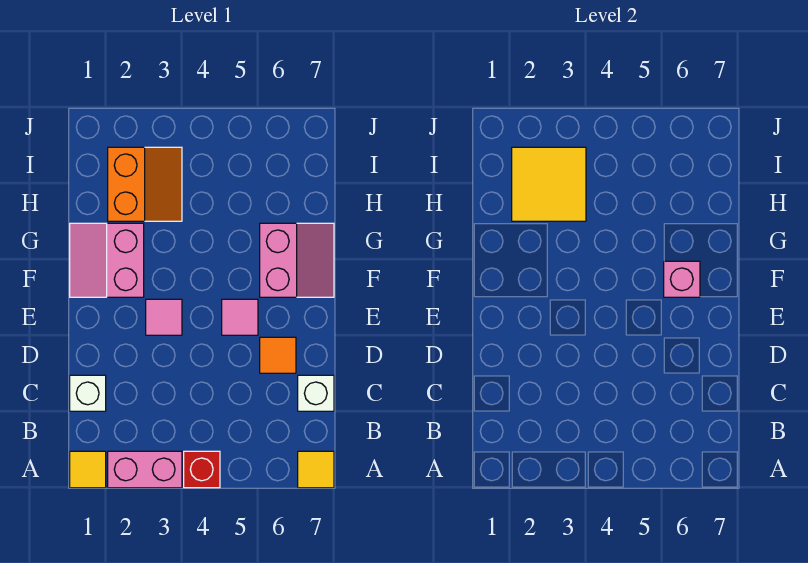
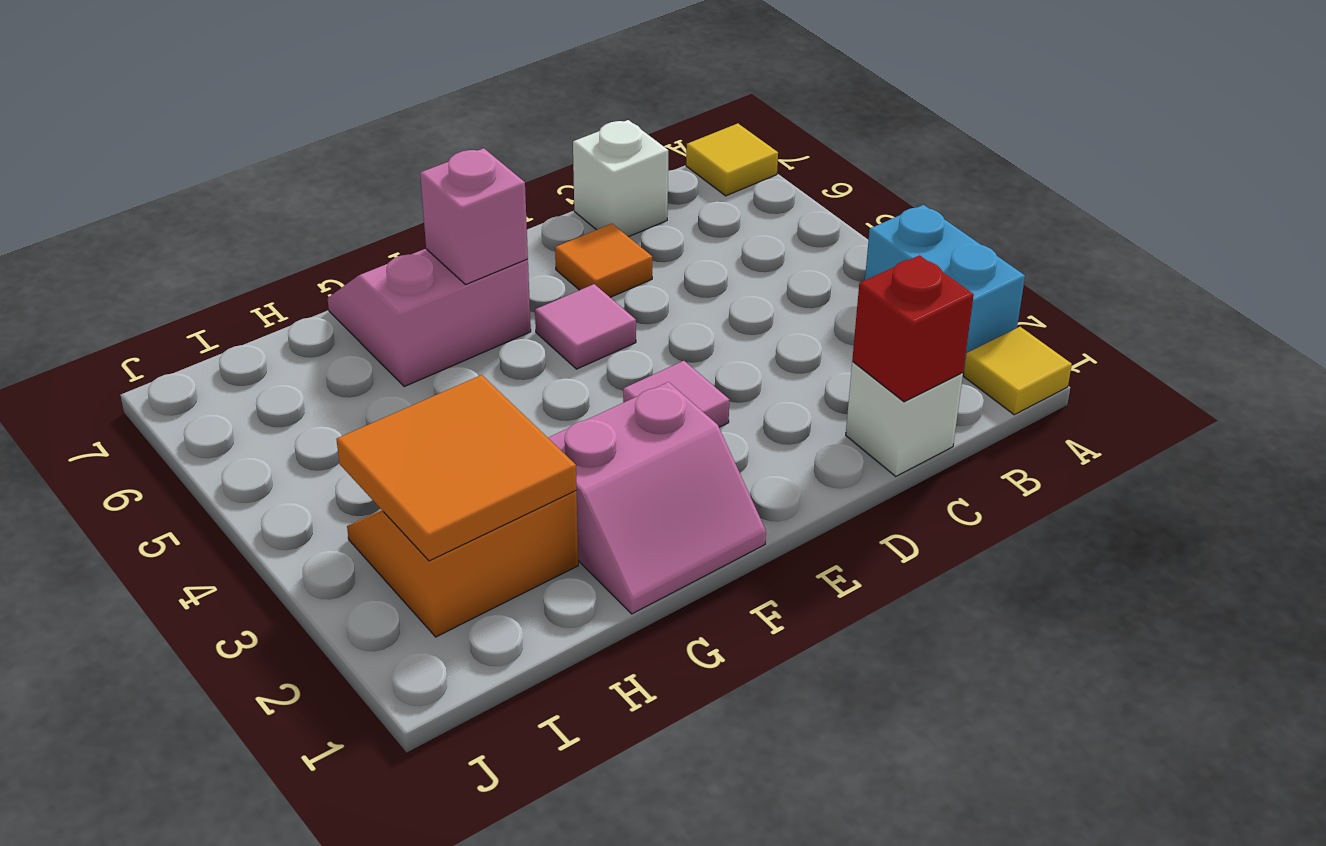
pink 1x2 brick [108,451,182,488] -> cyan 1x2 brick [865,205,1025,373]
red 1x1 brick [184,451,220,488] -> red 1x1 brick moved to [852,255,974,402]
yellow 2x2 tile [512,147,586,221] -> orange 2x2 tile [337,375,577,561]

